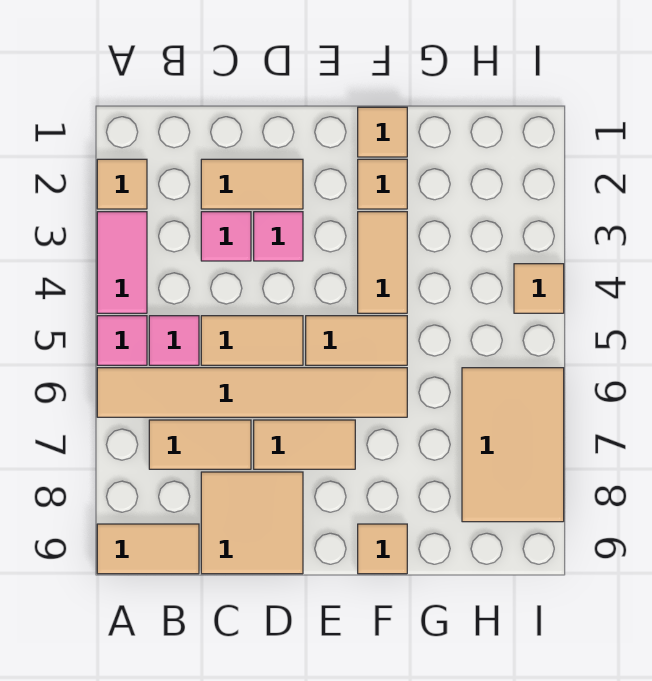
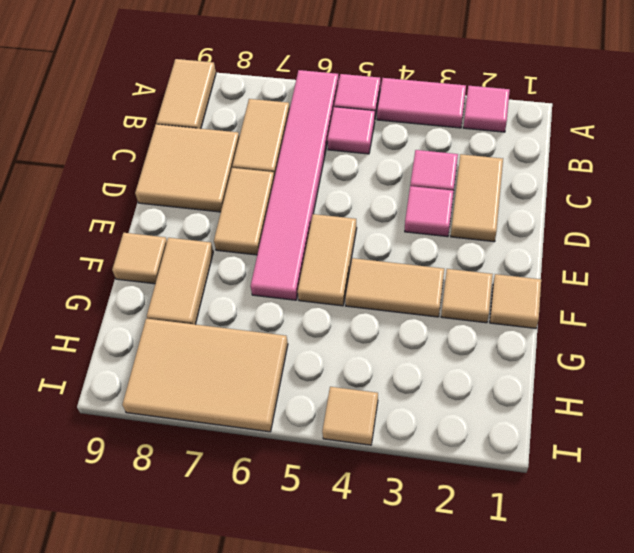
tan 1x1 tile [97,159,147,209] -> pink 1x1 tile [463,86,510,132]
tan 1x6 tile [97,368,407,417] -> pink 1x6 tile [251,70,339,300]
tan 1x2 tile [201,316,303,365] -> tan 1x2 tile moved to [147,238,213,324]

